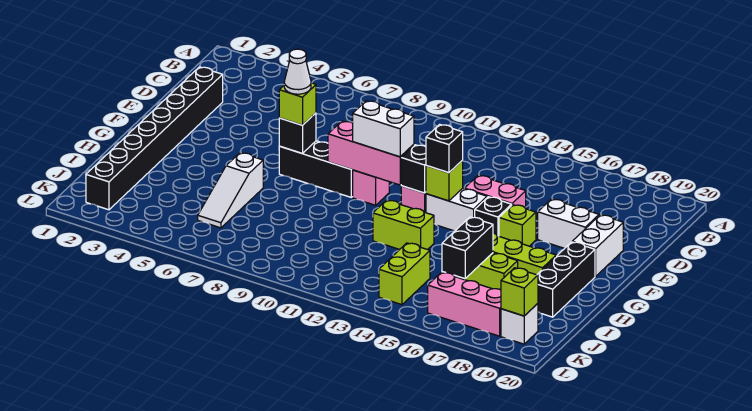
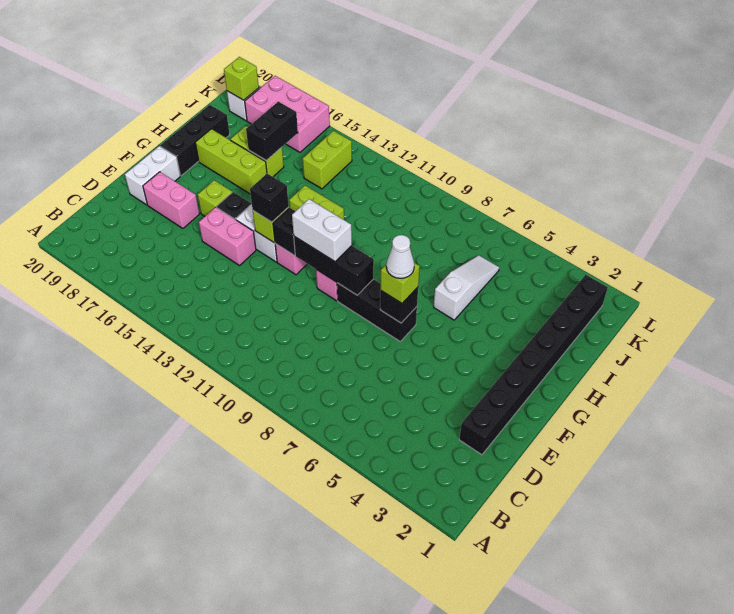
white 1x2 brick [538,199,599,248] -> pink 1x2 brick [143,172,199,228]
pink 1x3 brick [328,121,414,185] -> black 1x3 brick [294,236,374,295]
pink 1x3 brick [428,272,501,336] -> pink 2x3 brick [245,76,330,152]

